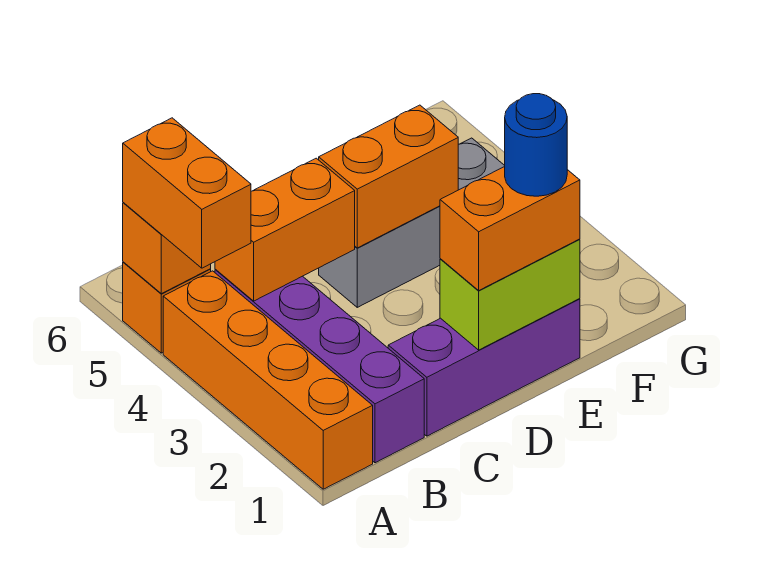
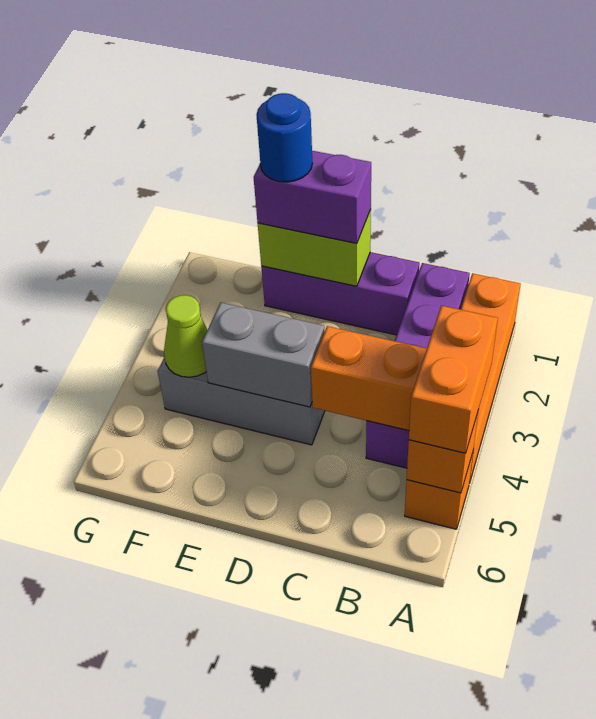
orange 1x2 brick [440,167,580,290] -> purple 1x2 brick [254,151,371,243]
orange 1x2 brick [319,105,458,248] -> grey 1x2 brick [202,303,325,407]
none -> lime 1x1 cone [164,295,208,377]

